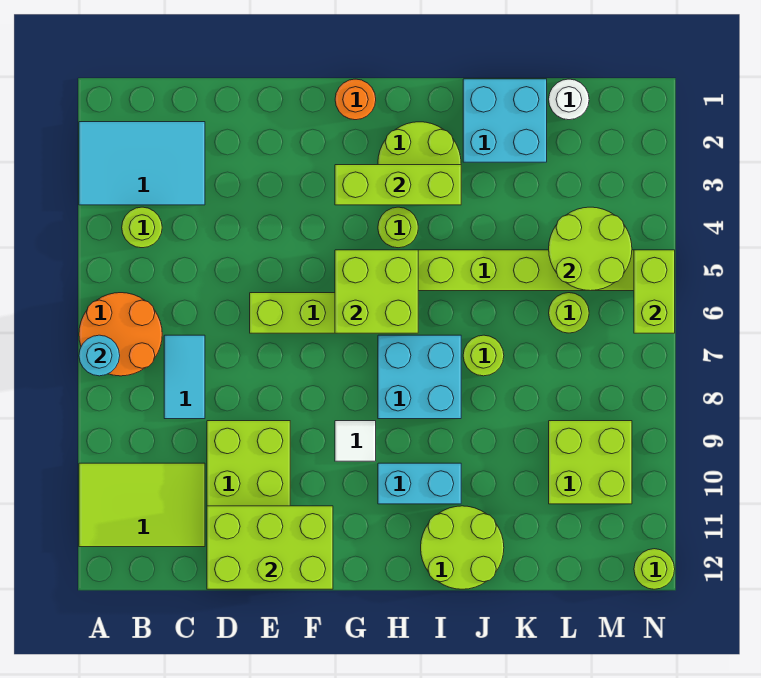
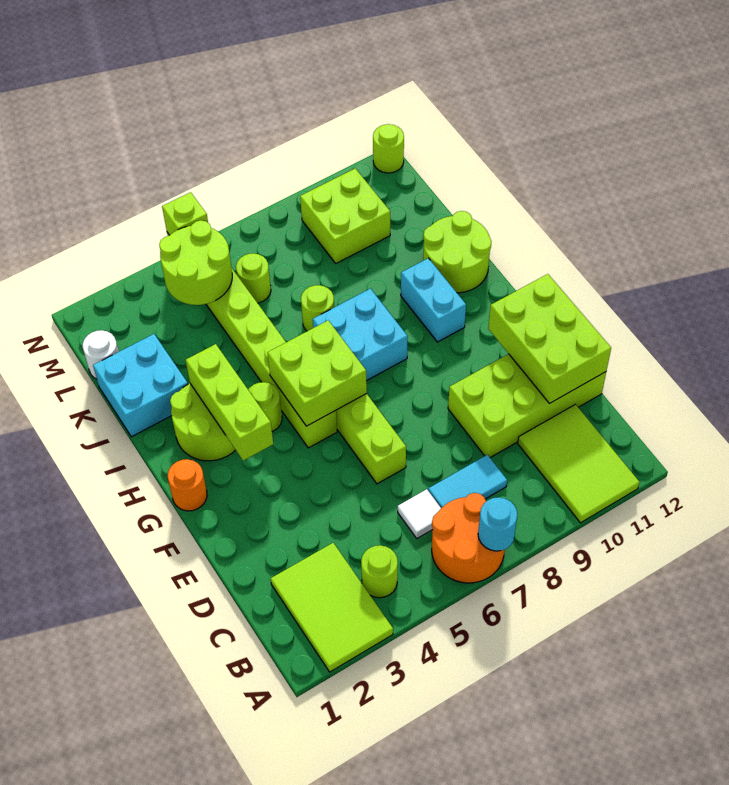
cyan 2x3 tile [79,122,205,205] -> lime 2x3 tile [271,543,393,672]
white 1x1 tile [335,421,376,461] -> white 1x1 tile moved to [398,489,441,538]
lime 1x2 brick [634,250,675,333] -> lime 1x1 brick [162,192,208,235]

